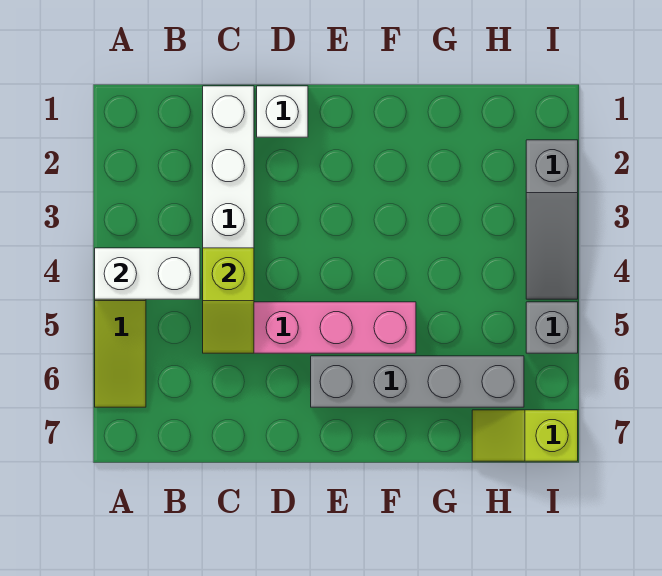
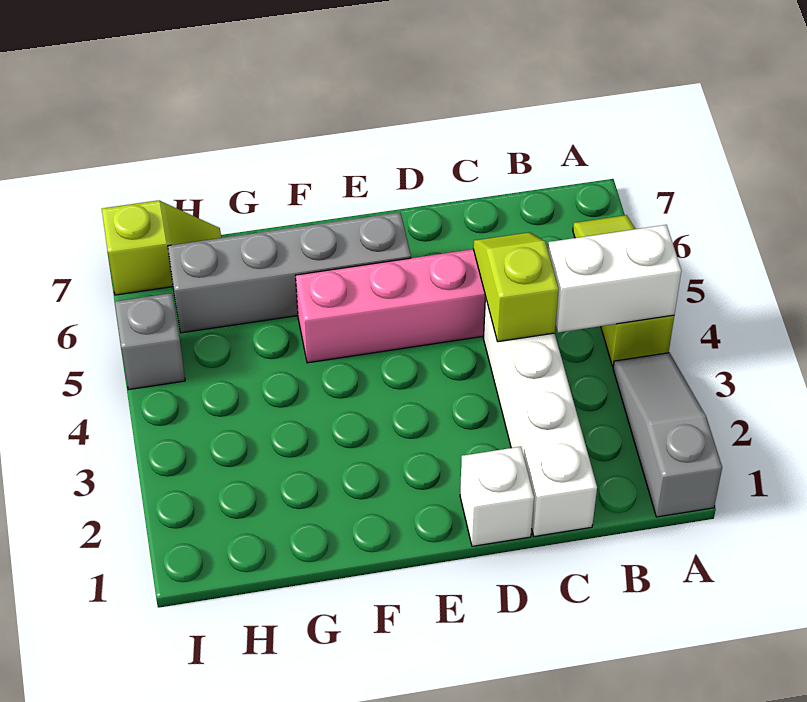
grey 1x3 slope [526,140,578,299] -> grey 1x3 slope moved to [613,353,722,517]

